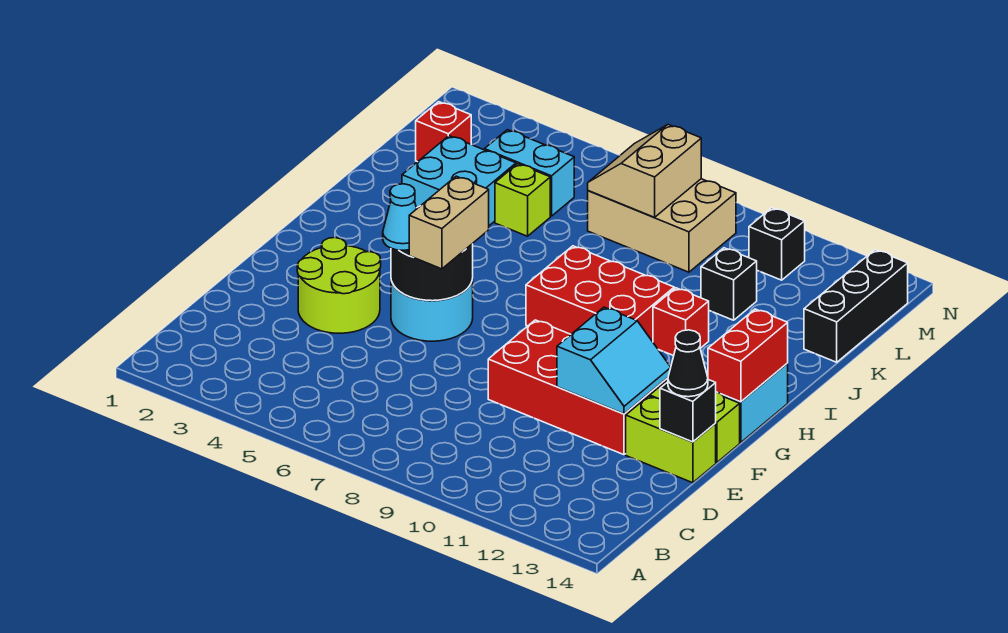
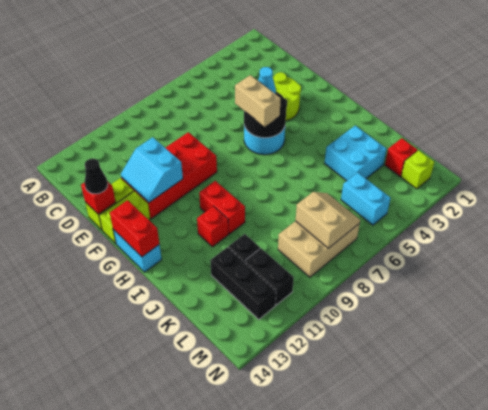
black 1x1 brick [660,380,716,442] -> red 1x1 brick [81,181,116,214]
red 2x3 brick [526,246,674,342] -> red 1x2 brick [199,181,245,234]
lime 1x1 brick [495,164,550,236] -> lime 1x1 brick moved to [401,150,434,189]
black 1x3 brick [804,250,908,362] -> black 1x3 brick moved to [210,247,276,319]
cyan 1x2 brick [484,130,574,216] -> cyan 1x2 brick turned to [341,173,391,225]
black 1x1 brick [749,208,805,280] -> black 1x2 brick [244,248,294,305]

